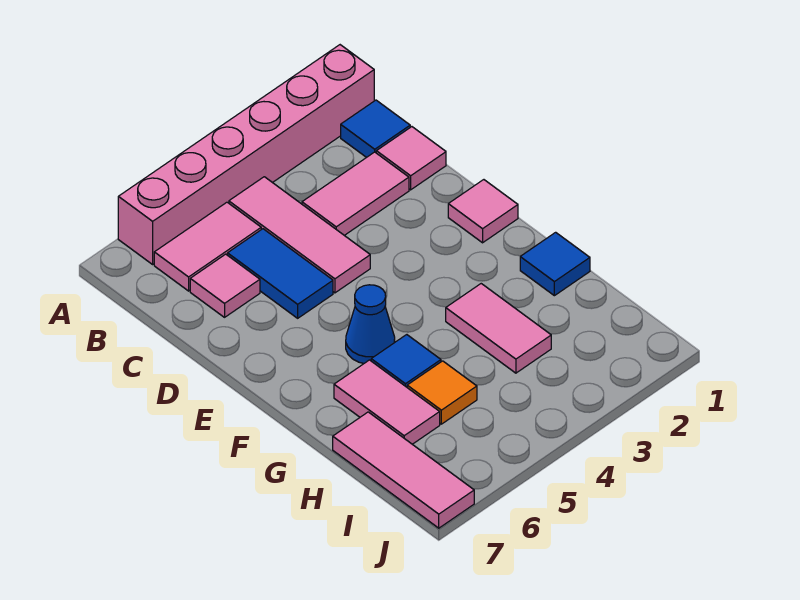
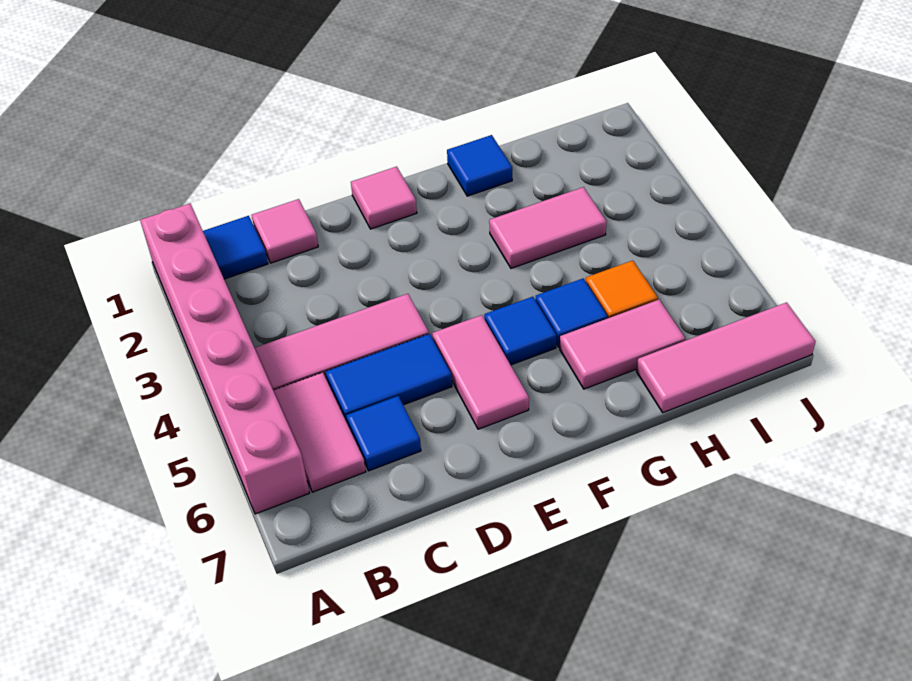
pink 1x2 tile [302,152,409,235] -> pink 1x2 tile moved to [432,315,529,429]
pink 1x1 tile [190,254,260,317] -> blue 1x1 tile [346,396,421,471]
blue 1x1 cone [346,285,395,363] -> blue 1x1 tile [484,297,556,365]

